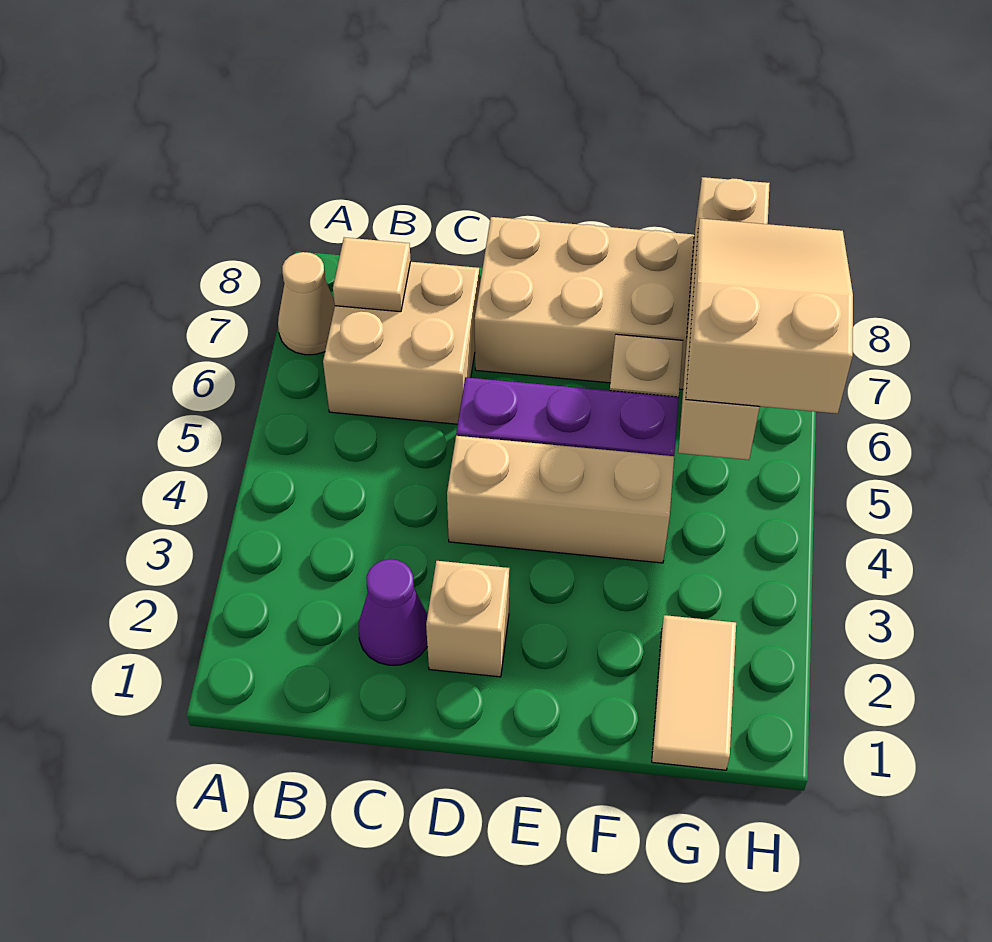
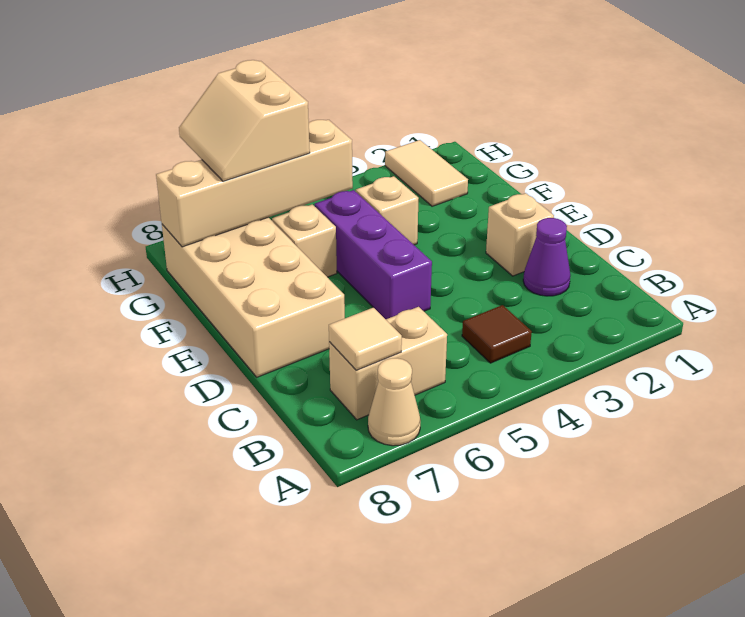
none -> brown 1x1 tile [462,305,532,363]
tan 2x2 brick [323,262,479,424] -> tan 1x2 brick [329,307,447,420]
tan 1x3 brick [447,436,674,563] -> tan 1x1 brick [356,176,419,245]
tan 1x2 tile [652,615,736,770] -> tan 1x2 tile turned to [385,140,468,206]
tan 2x3 slope [686,218,853,414] -> tan 2x2 slope [179,60,310,181]

